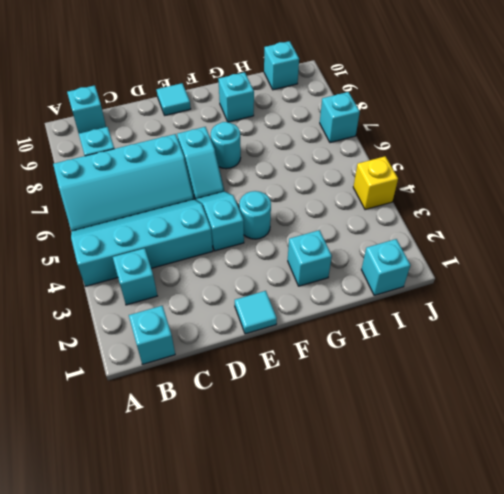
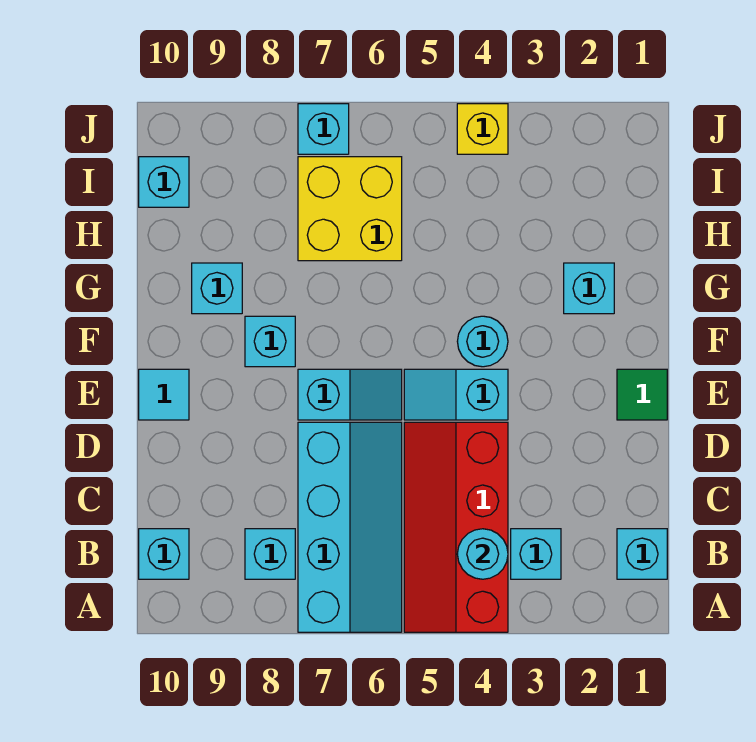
cyan 2x4 slope [71,199,213,286] -> red 2x4 slope [404,422,508,632]
cyan 1x1 tile [235,291,277,334] -> green 1x1 tile [617,369,667,420]
cyan 1x1 round brick [211,122,241,169] -> cyan 1x1 round brick moved to [457,529,508,579]
none -> yellow 2x2 brick [298,157,402,261]
cyan 1x1 brick [361,239,411,295] -> cyan 1x1 brick moved to [245,316,295,367]

